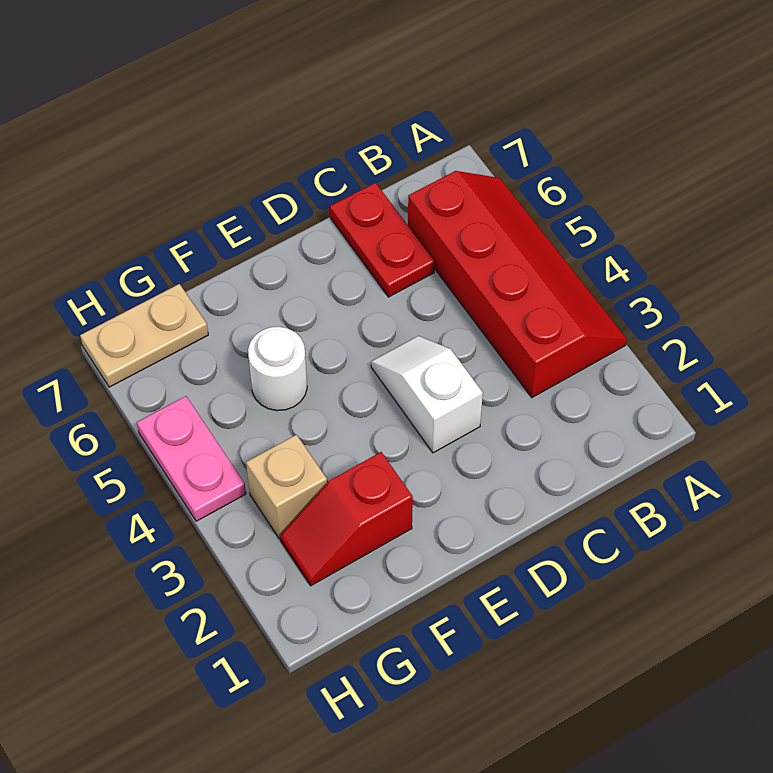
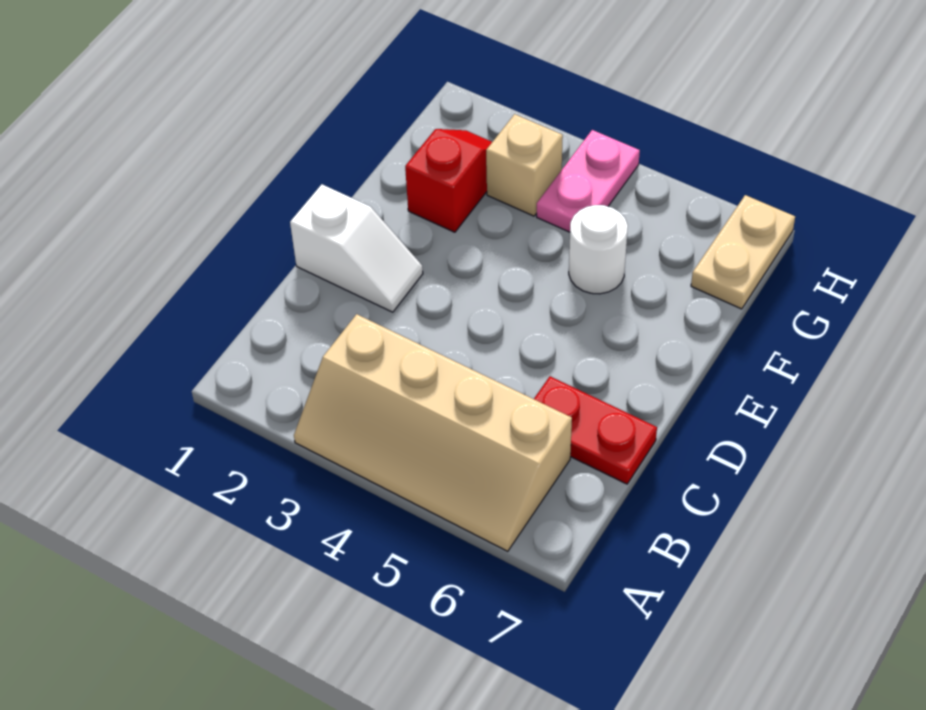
red 2x4 slope [408,171,627,398] -> tan 2x4 slope [294,314,572,551]
white 1x2 slope [371,336,483,453] -> white 1x2 slope moved to [290,184,423,312]
pink 1x2 plate [137,396,246,521] -> pink 1x2 plate turned to [537,130,640,232]

